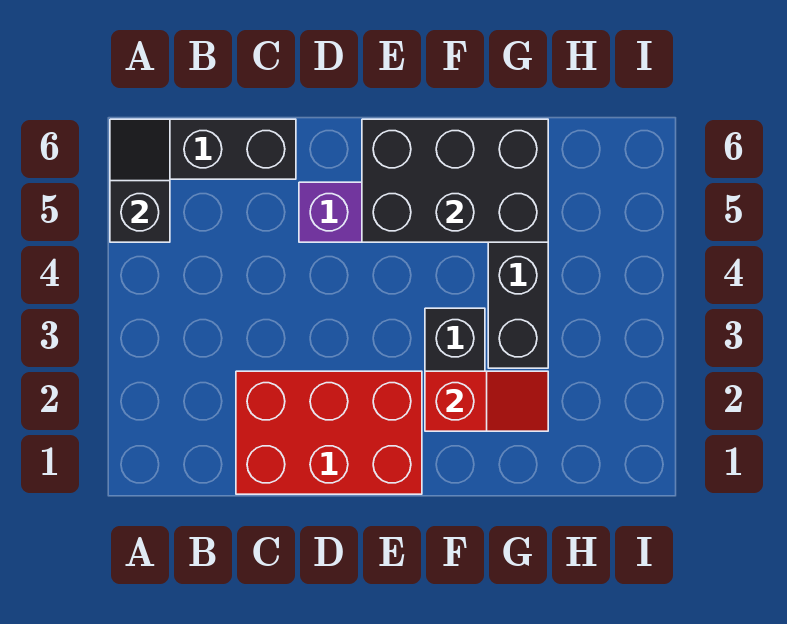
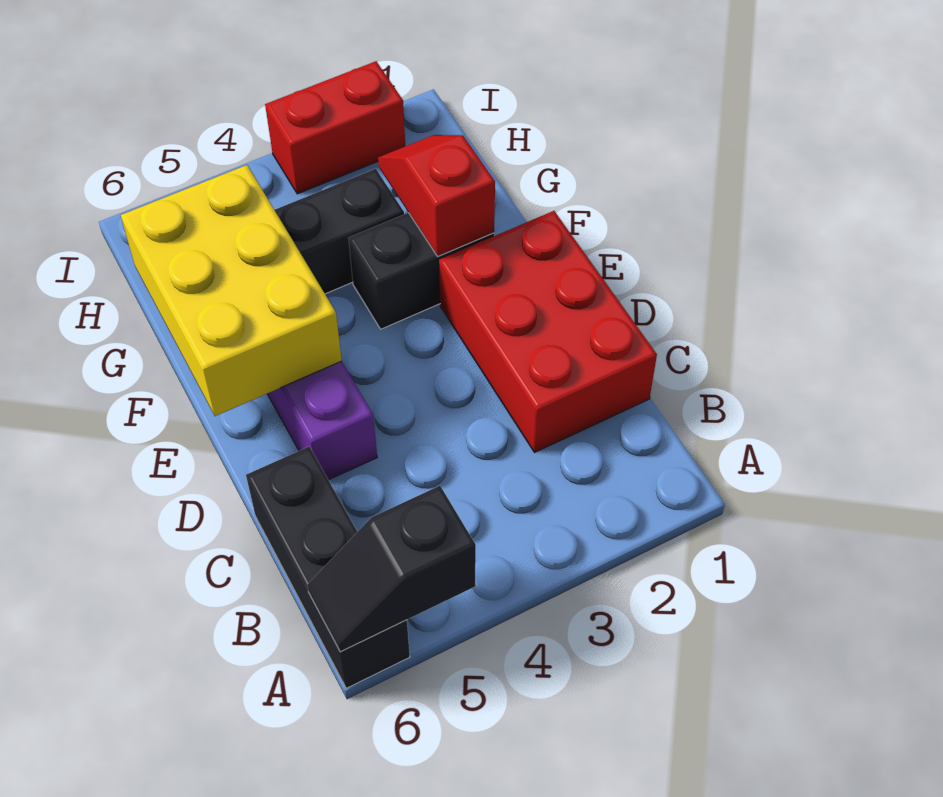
black 2x3 brick [362,119,548,242] -> yellow 2x3 brick [121,165,342,416]
none -> red 1x2 brick [265,61,405,194]

